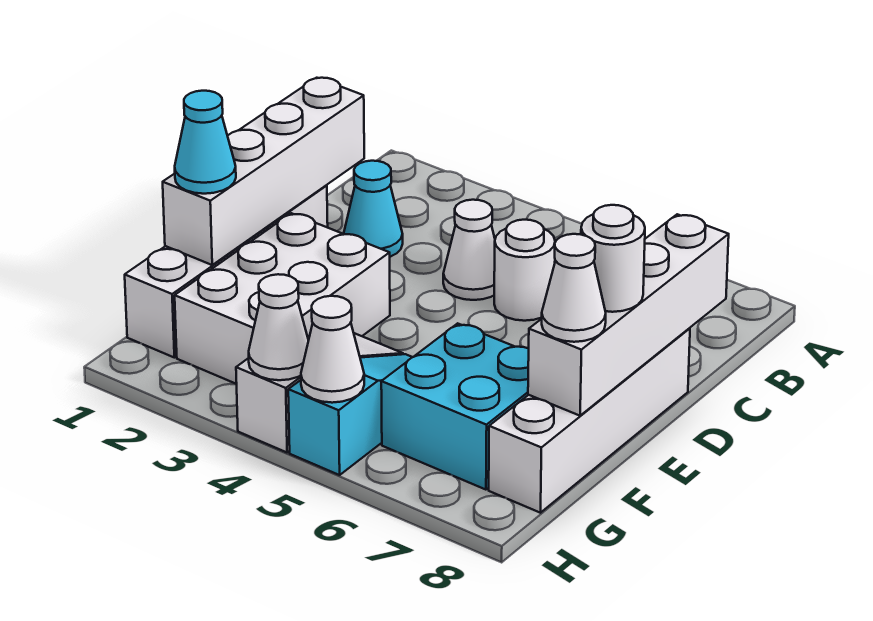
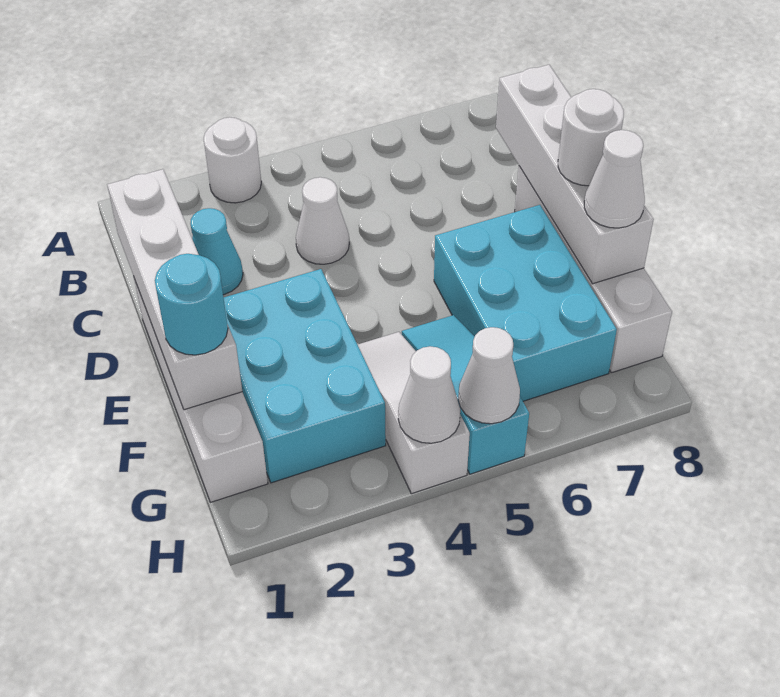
white 1x1 round brick [494,220,555,321] -> white 1x1 round brick moved to [204,117,261,203]
white 2x3 brick [175,213,390,384] -> cyan 2x3 brick [224,269,386,483]
cyan 1x1 cone [175,91,236,194] -> cyan 1x1 round brick [155,254,228,355]
cyan 2x2 brick [381,323,529,490] -> cyan 2x3 brick [434,205,617,401]

